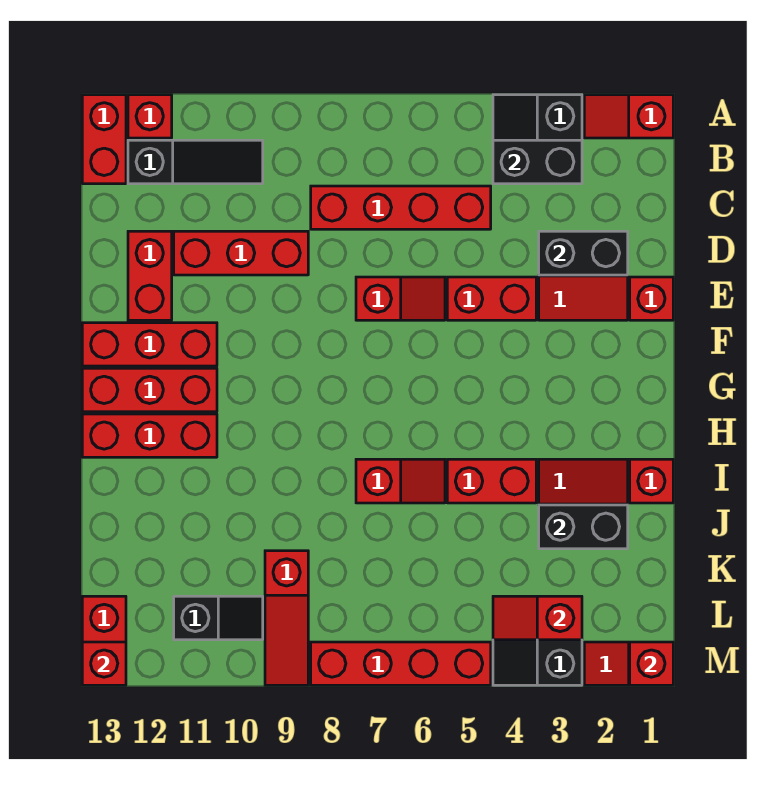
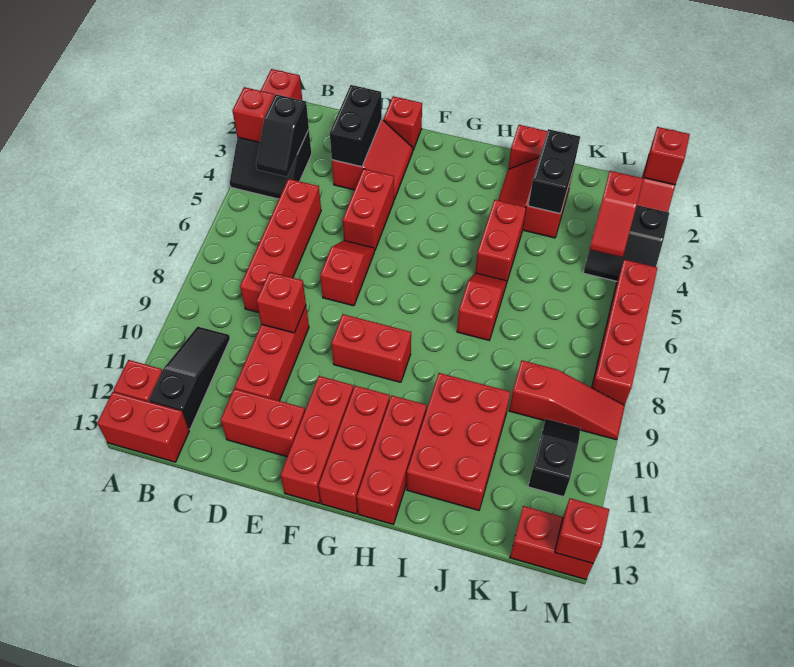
none -> red 1x1 brick [232,87,275,143]
black 1x2 brick [493,140,582,184] -> black 1x2 slope [256,94,309,177]
none -> red 1x1 brick [257,272,306,333]
none -> red 1x2 brick [331,314,411,382]
none -> red 2x3 brick [407,373,510,510]

